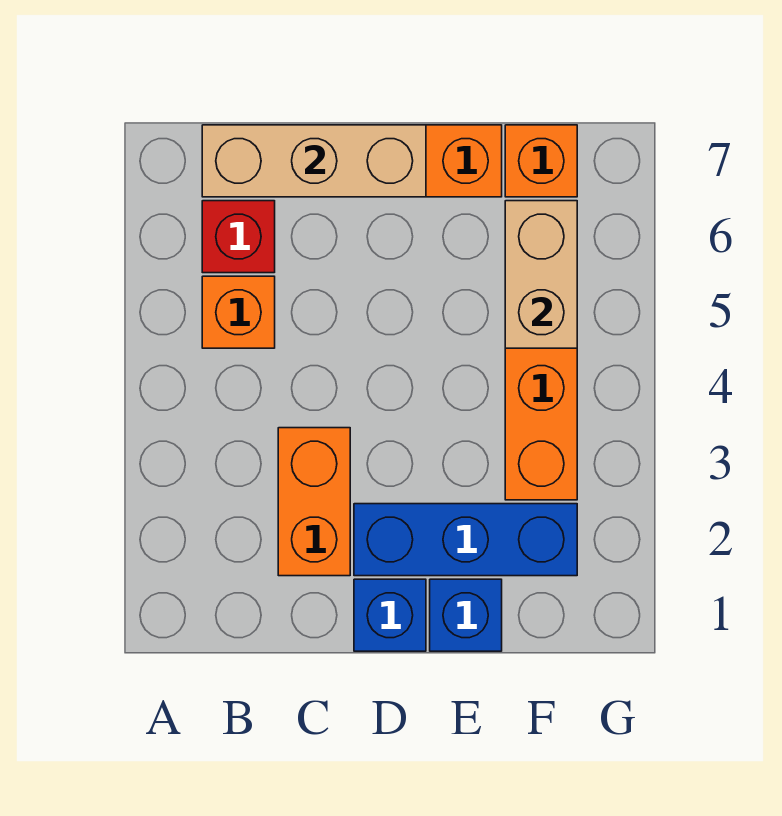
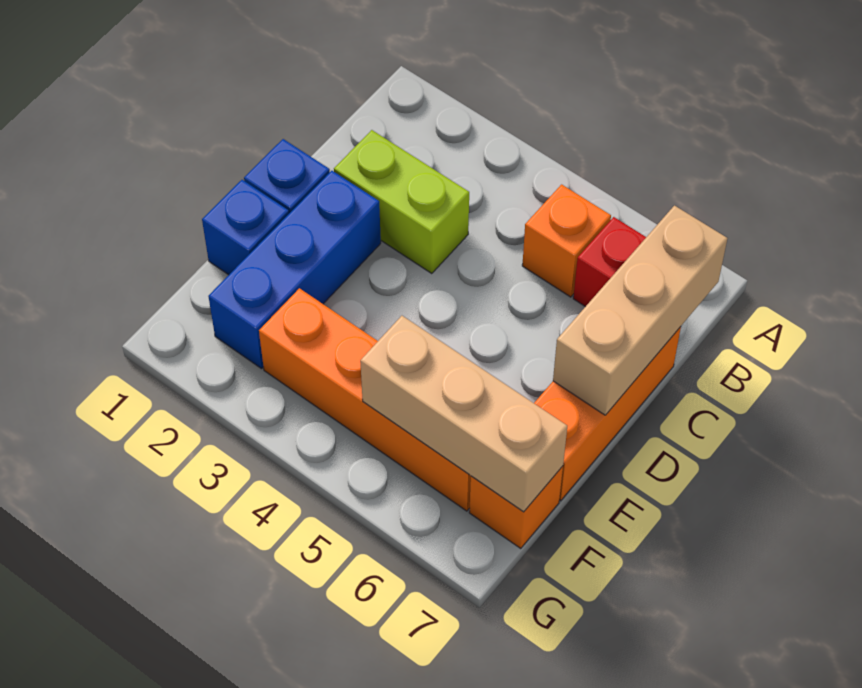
orange 1x2 brick [278,428,350,576] -> lime 1x2 brick [334,130,469,273]
tan 1x2 brick [505,201,577,348] -> tan 1x3 brick [360,316,567,512]

